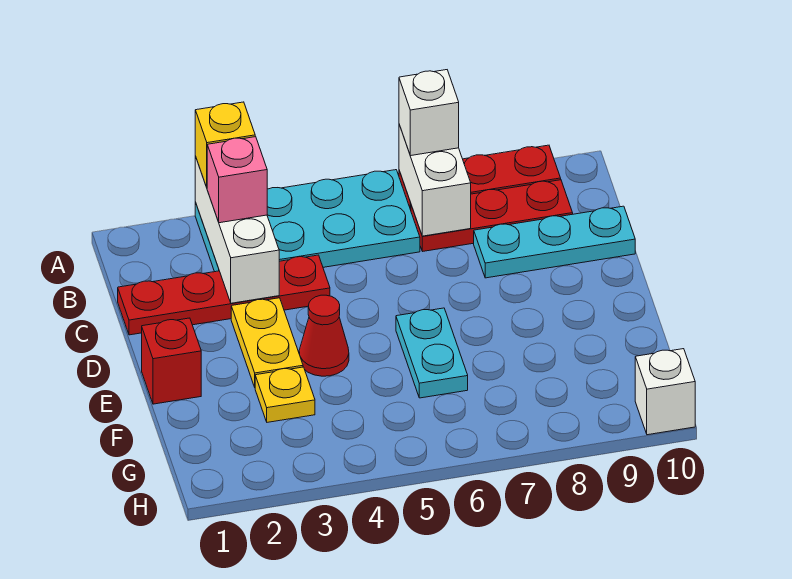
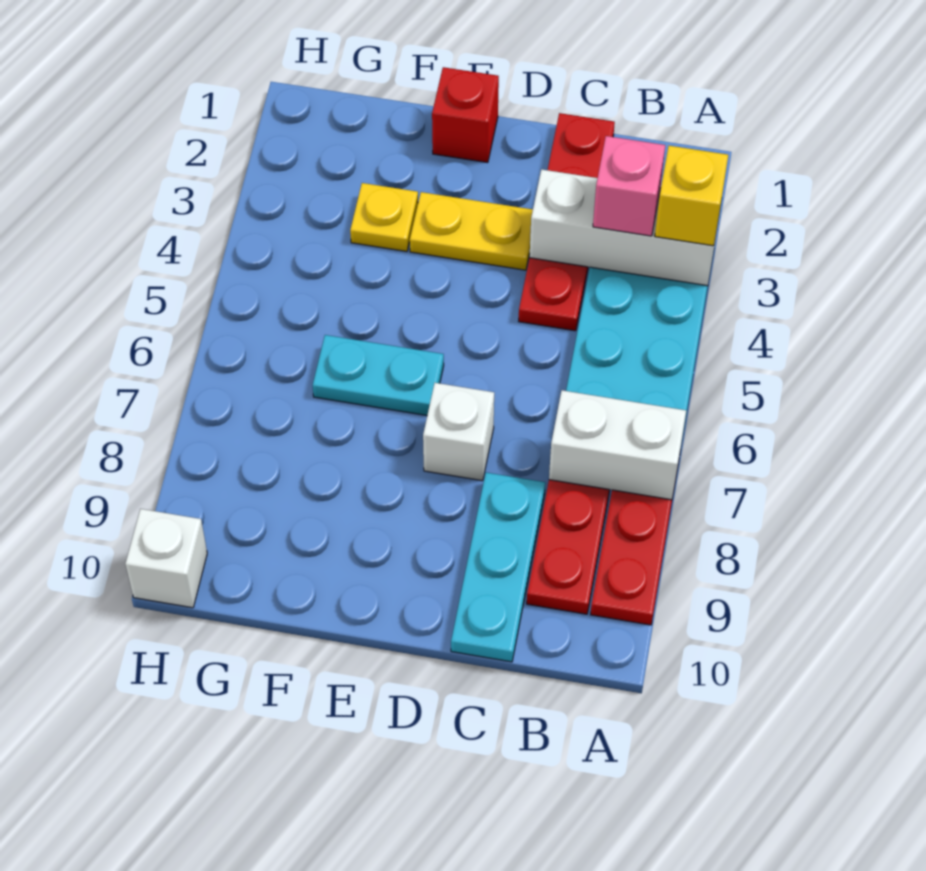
white 1x1 brick [399,70,459,156] -> white 1x1 brick moved to [423,383,494,481]
red 1x1 cone [299,295,349,376] -> none

